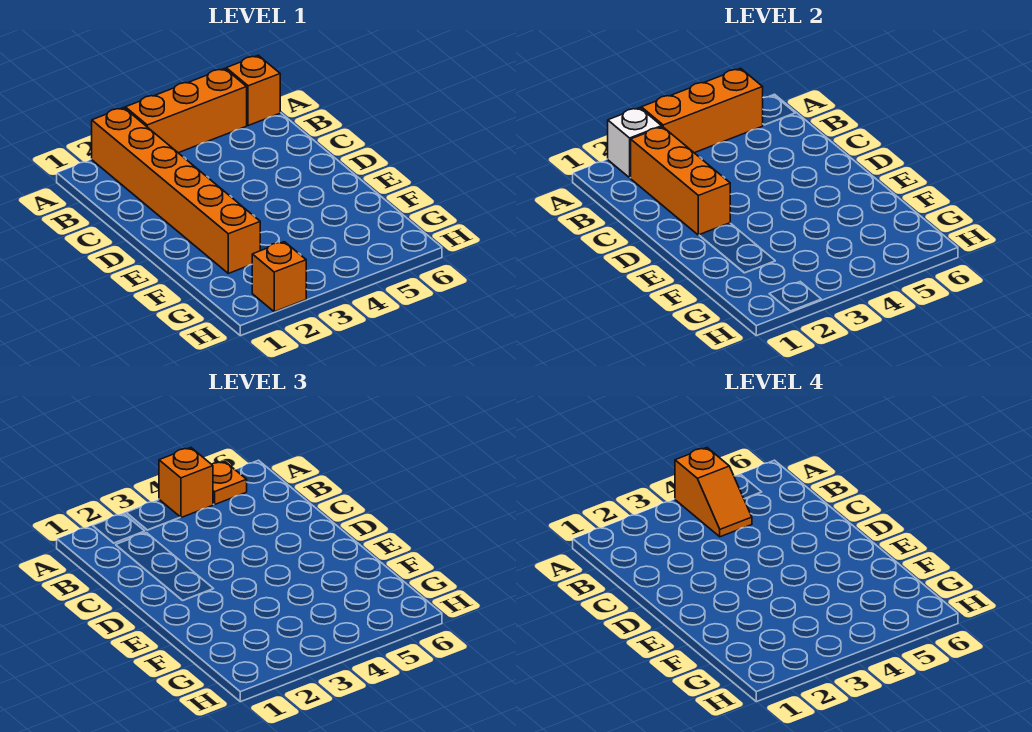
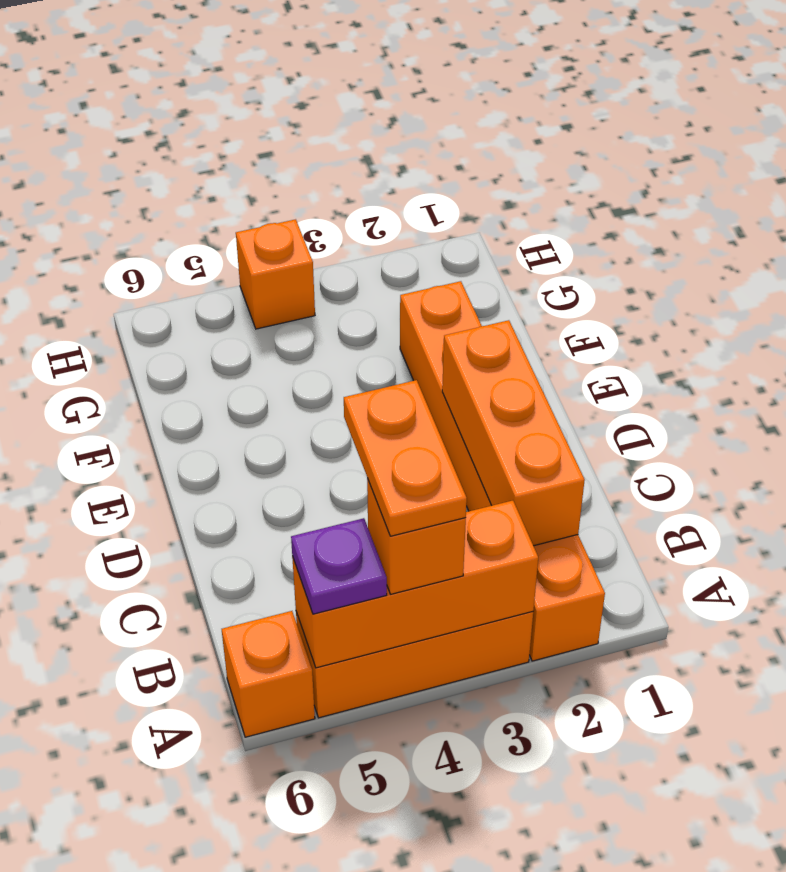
white 1x1 brick [608,108,662,178] -> none
orange 1x2 slope [675,448,752,537] -> orange 1x2 plate [344,380,467,536]
orange 1x1 plate [212,461,247,504] -> purple 1x1 plate [291,518,387,614]
orange 1x1 brick [252,242,306,312] -> orange 1x1 brick moved to [236,219,315,329]

